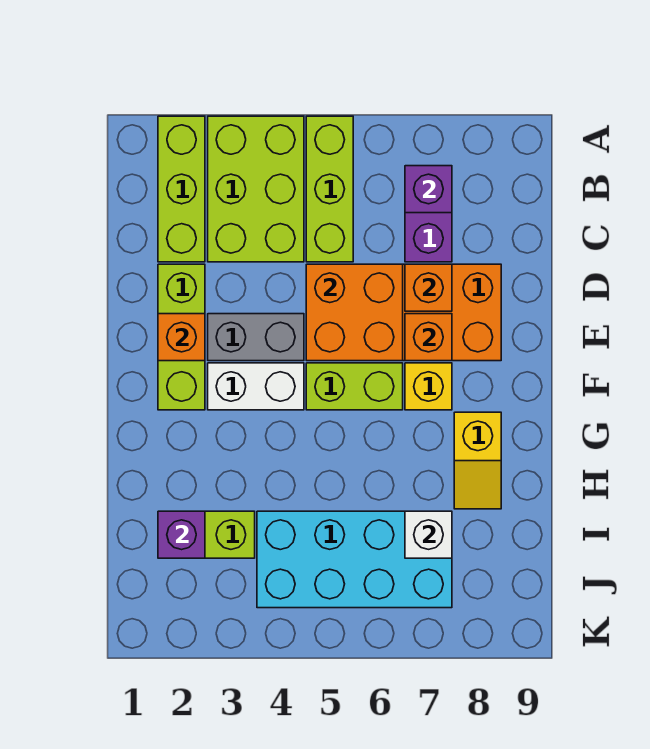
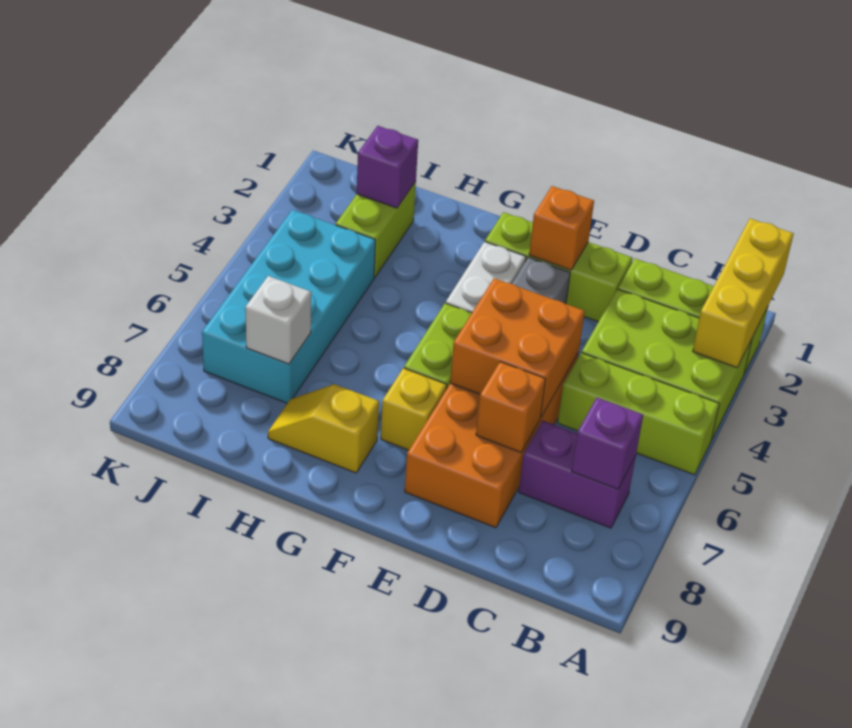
none -> yellow 1x3 brick [693,219,794,368]
orange 1x1 brick [405,314,452,361] -> none

